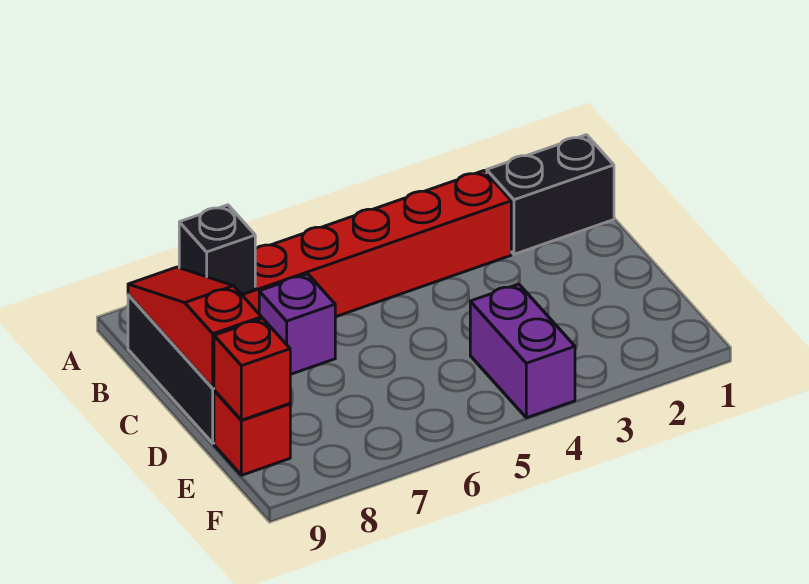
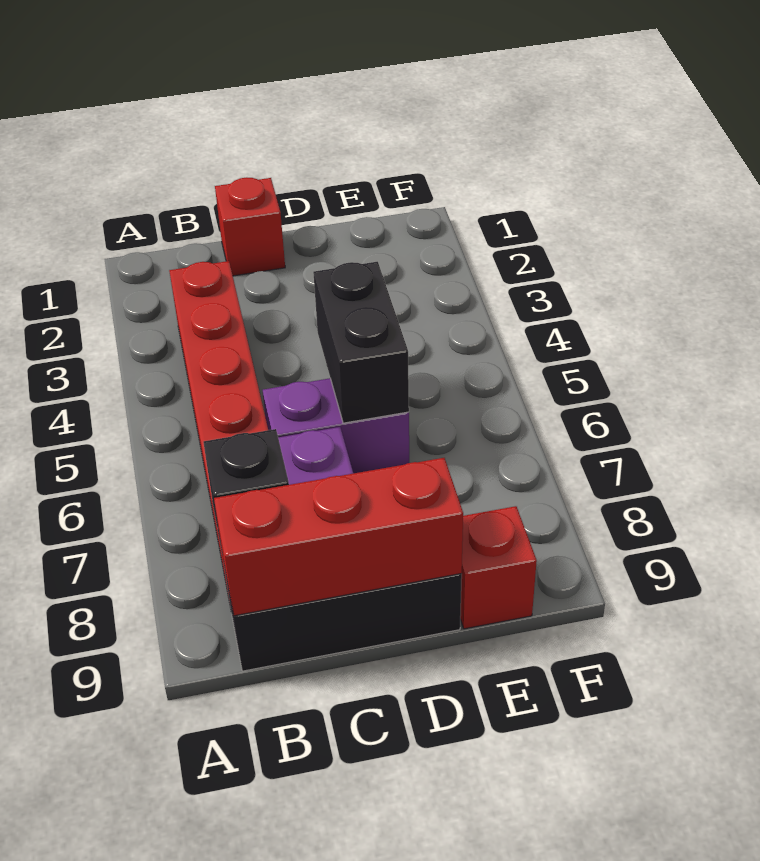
black 1x2 brick [487,135,614,254] -> black 1x2 brick moved to [313,262,409,423]
red 1x3 slope [128,267,262,388] -> red 1x3 brick [214,458,463,616]
purple 1x2 brick [470,284,575,418] -> purple 1x2 brick moved to [263,378,409,473]
red 1x1 brick [214,319,290,420] -> red 1x1 brick moved to [215,177,285,276]

